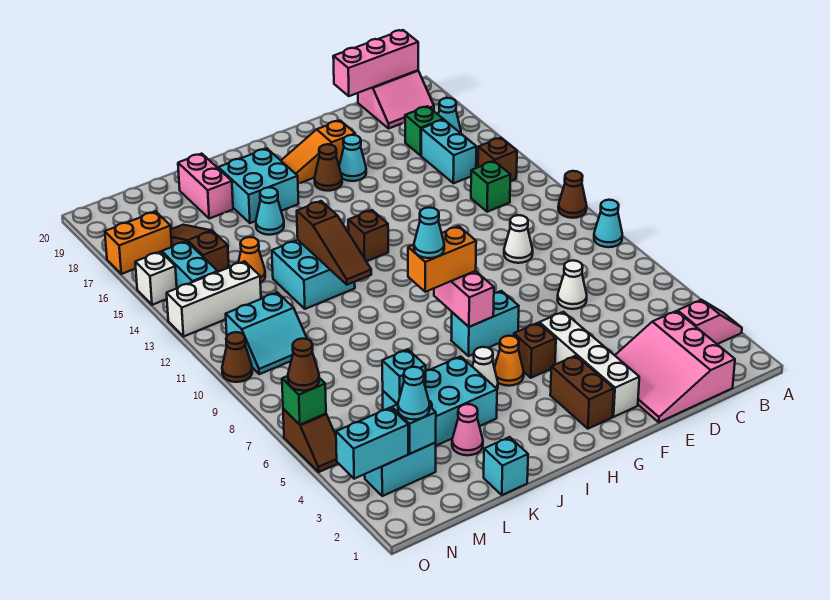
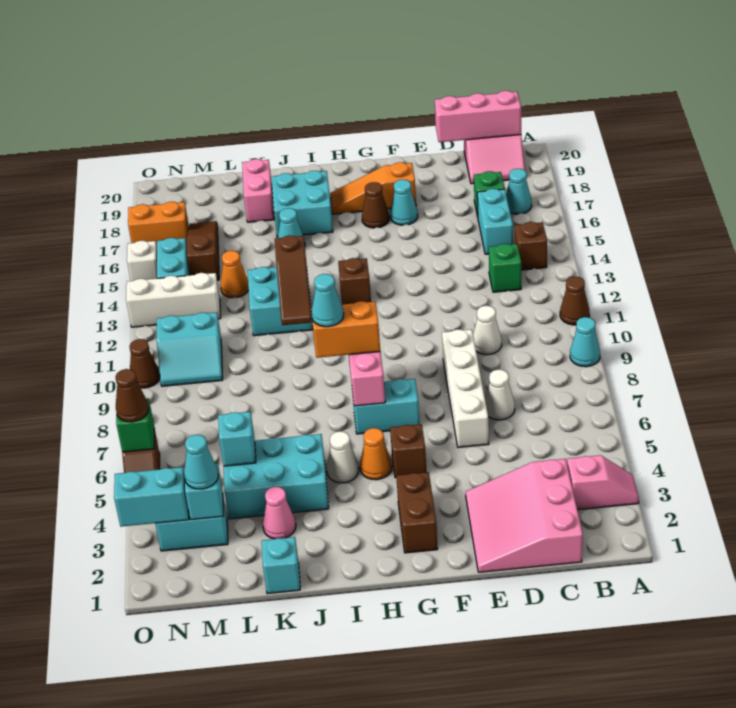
white 1x4 brick [539,312,639,417] -> white 1x4 brick moved to [442,329,489,448]

